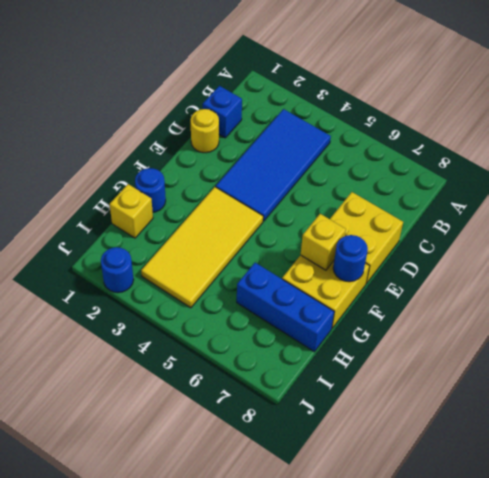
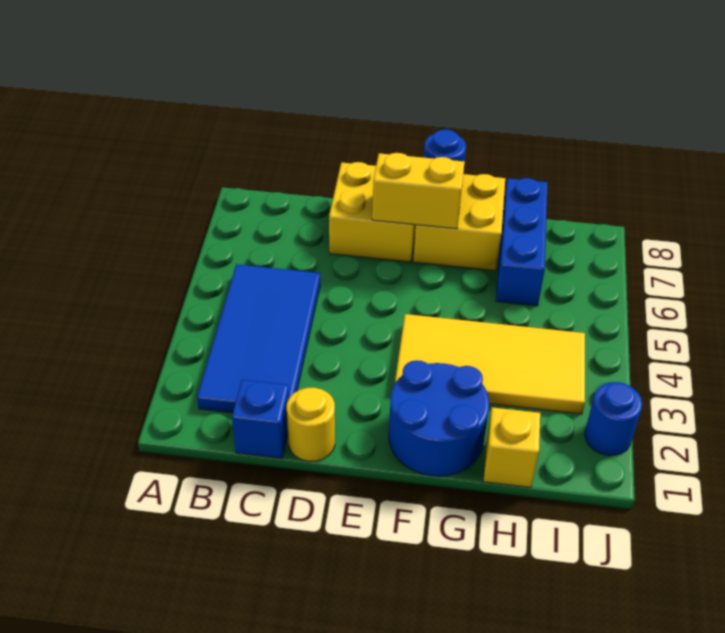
blue 2x4 tile [216,109,331,221] -> blue 2x4 tile turned to [197,264,320,413]
yellow 1x1 brick [301,214,346,270] -> yellow 1x2 brick [372,153,465,229]
blue 1x1 round brick [135,168,166,212] -> blue 2x2 round brick [389,360,489,476]

